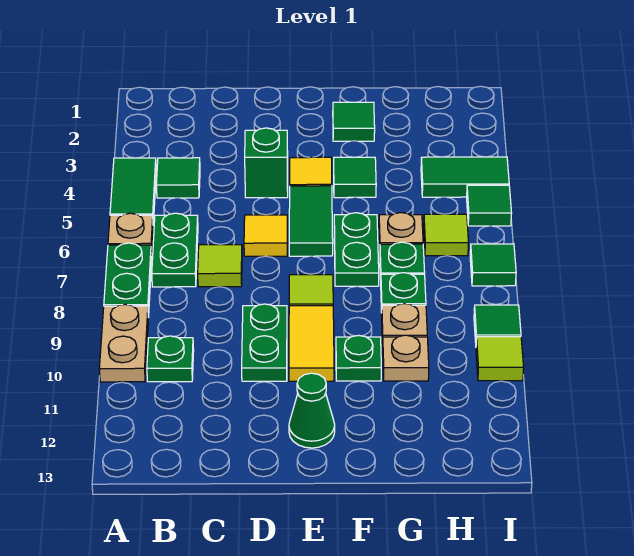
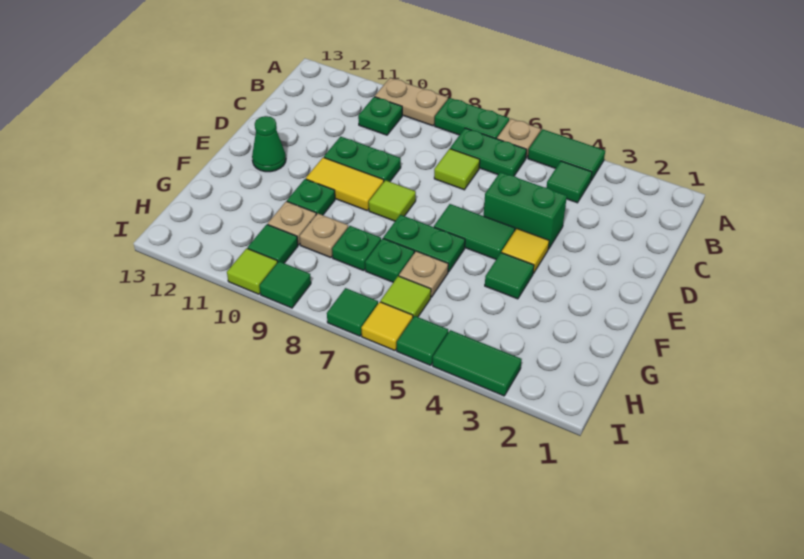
green 1x1 brick [245,128,288,198] -> green 1x2 brick [484,172,567,249]
yellow 1x1 tile [244,215,287,256] -> yellow 1x1 tile moved to [361,302,413,351]
green 1x1 tile [333,102,375,141] -> green 1x1 tile moved to [248,224,298,263]
green 1x2 tile [421,157,509,197] -> green 1x2 tile turned to [433,330,522,396]

